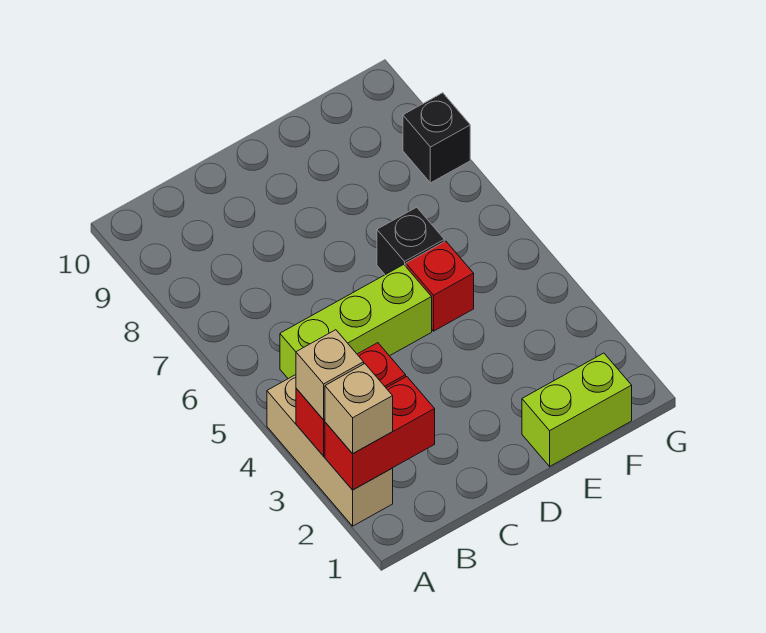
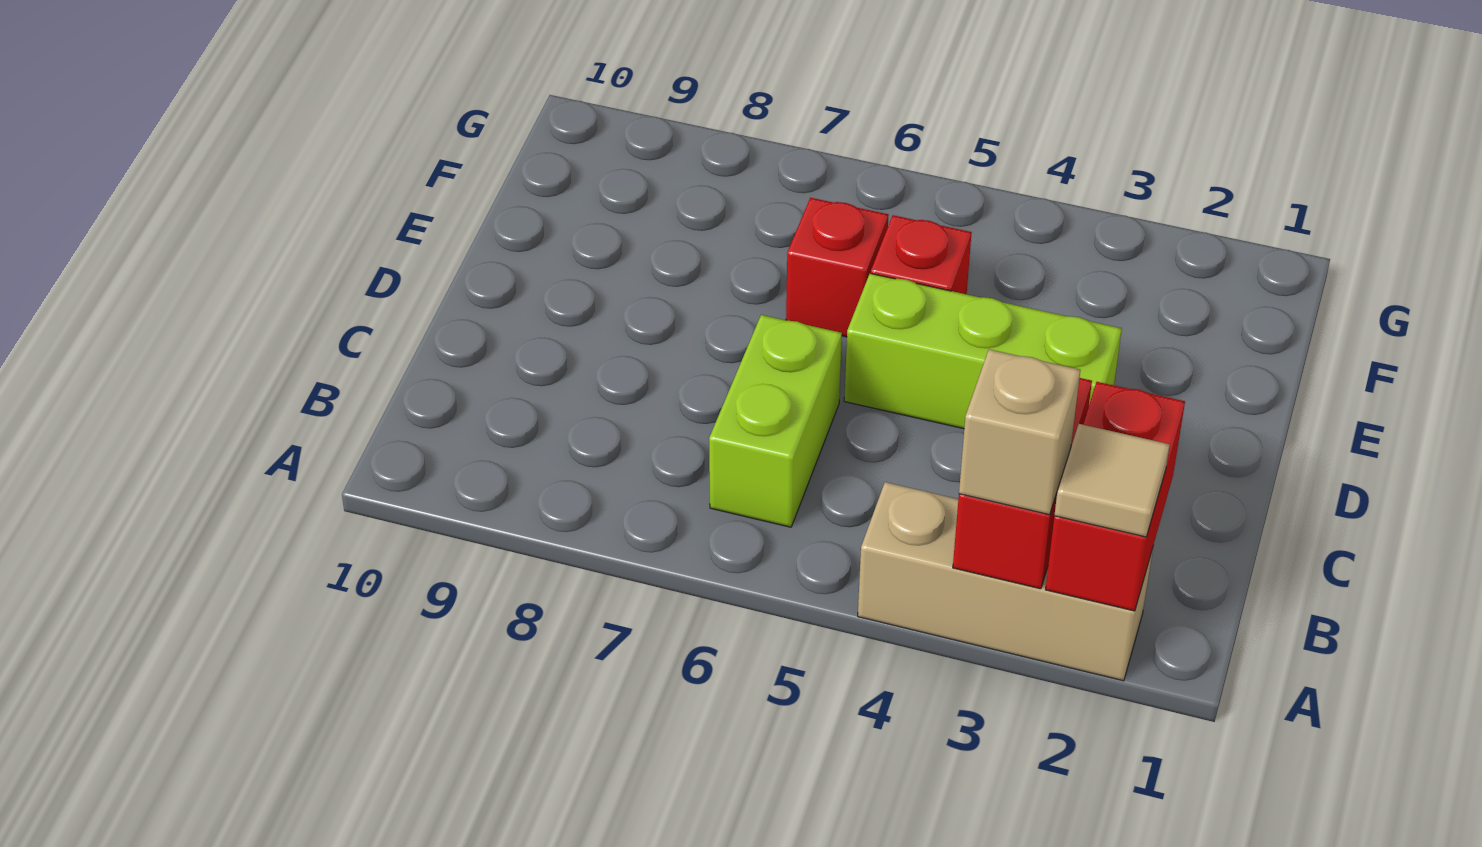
tan 1x1 brick [325,364,393,454] -> tan 1x1 tile [1054,424,1170,537]
lime 1x3 brick [280,265,432,379] -> lime 1x3 brick turned to [844,273,1122,429]
lime 1x2 brick [522,353,632,466] -> lime 1x2 brick moved to [709,315,842,527]
black 1x1 brick [377,207,444,275] -> red 1x1 brick [786,198,889,337]
black 1x1 brick [403,93,470,183] -> none

